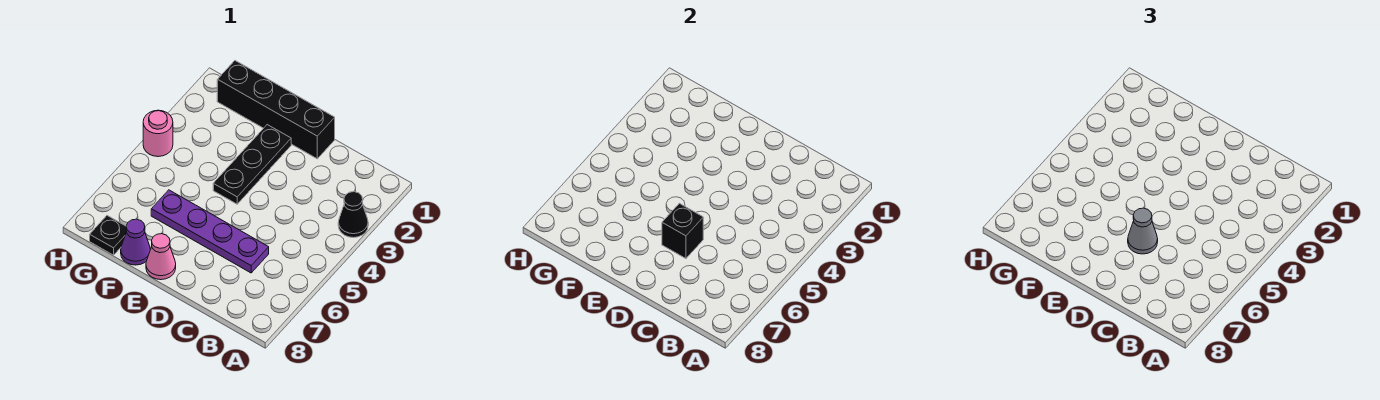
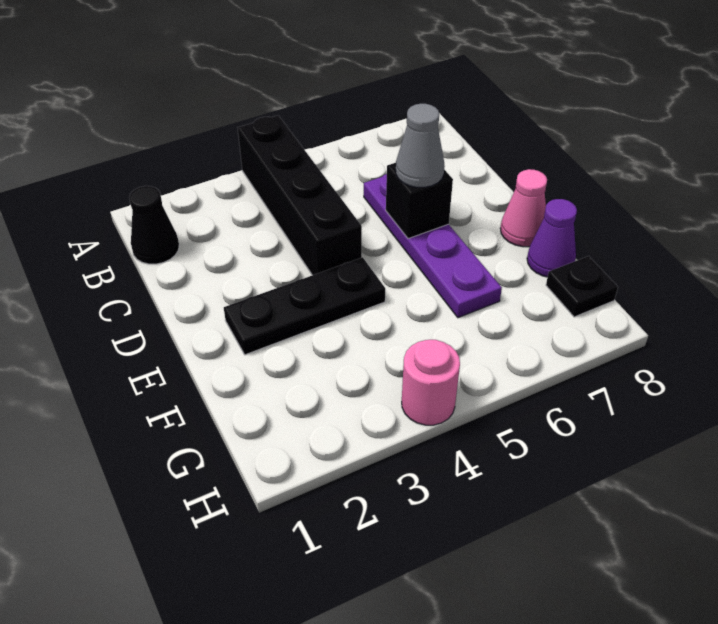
black 1x1 cone [338,192,368,238] -> black 1x1 cone moved to [129,186,179,264]
black 1x4 brick [217,61,335,159] -> black 1x4 brick moved to [238,115,362,275]

